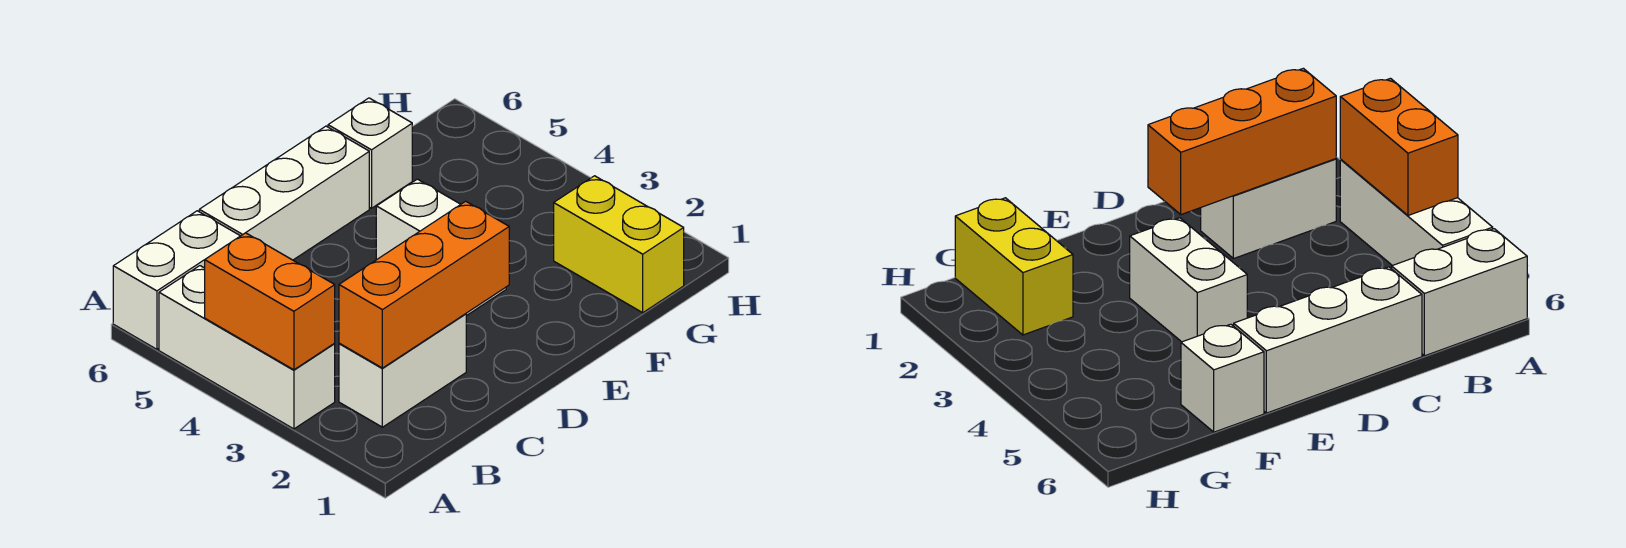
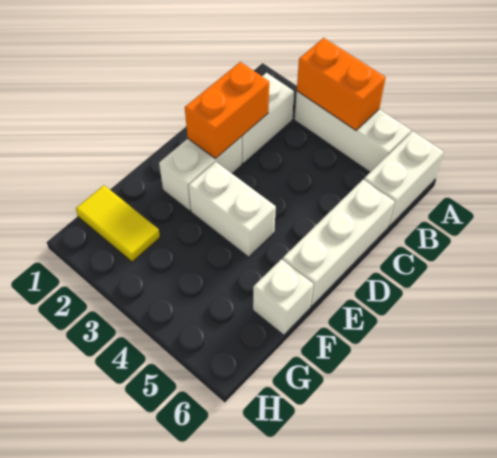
orange 1x3 brick [339,201,509,368] -> orange 1x2 brick [185,62,269,159]
none -> white 1x2 brick [159,137,242,211]
yellow 1x2 brick [554,176,684,313] -> yellow 1x2 tile [76,185,160,262]

